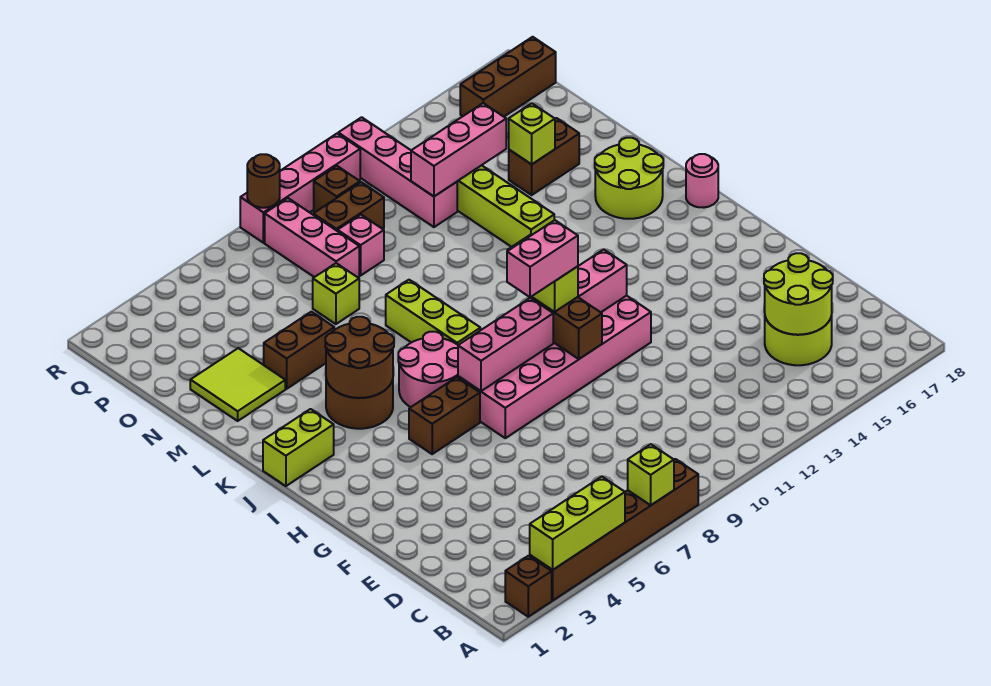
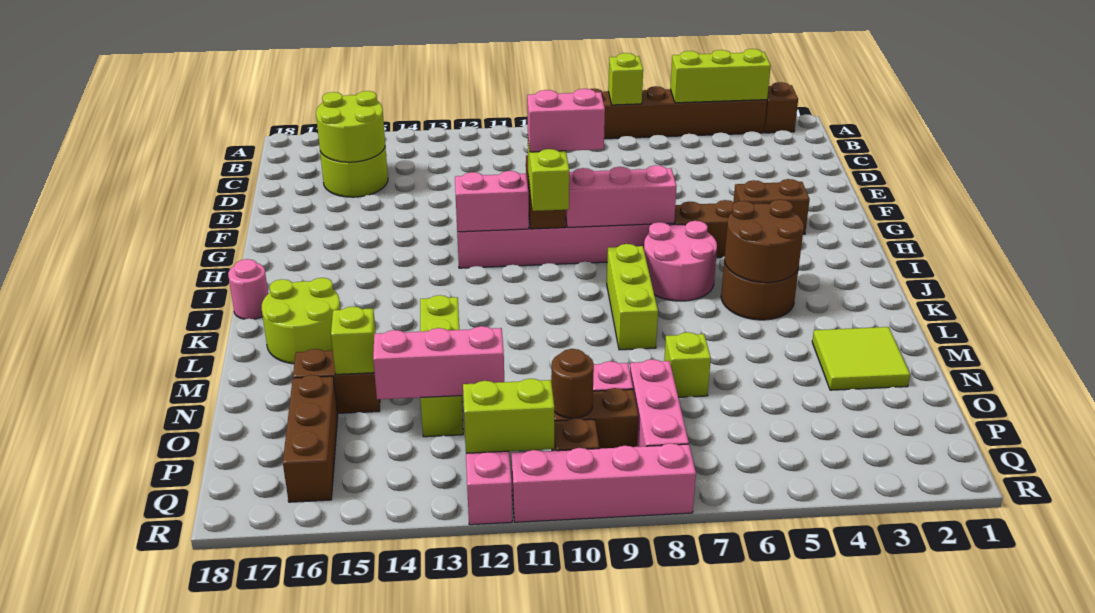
lime 1x2 brick [263,409,334,486] -> lime 1x2 brick moved to [463,379,554,453]
brown 1x2 brick [264,312,334,389] -> brown 1x2 brick moved to [734,179,810,234]
brown 1x3 brick [460,37,556,117] -> brown 1x3 brick turned to [283,375,338,502]
brown 1x1 round brick [247,154,280,208] -> brown 1x1 round brick moved to [551,349,594,418]

